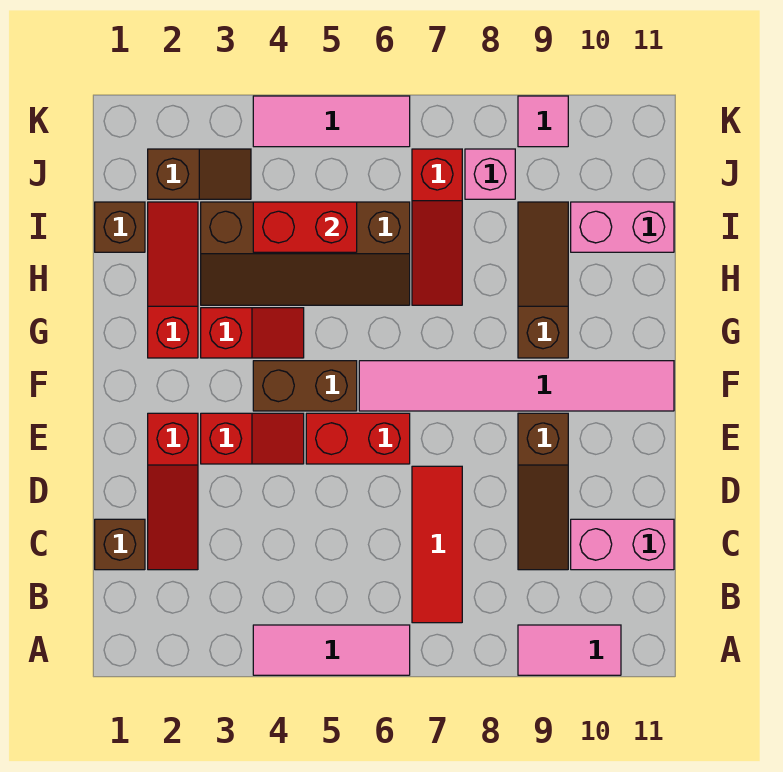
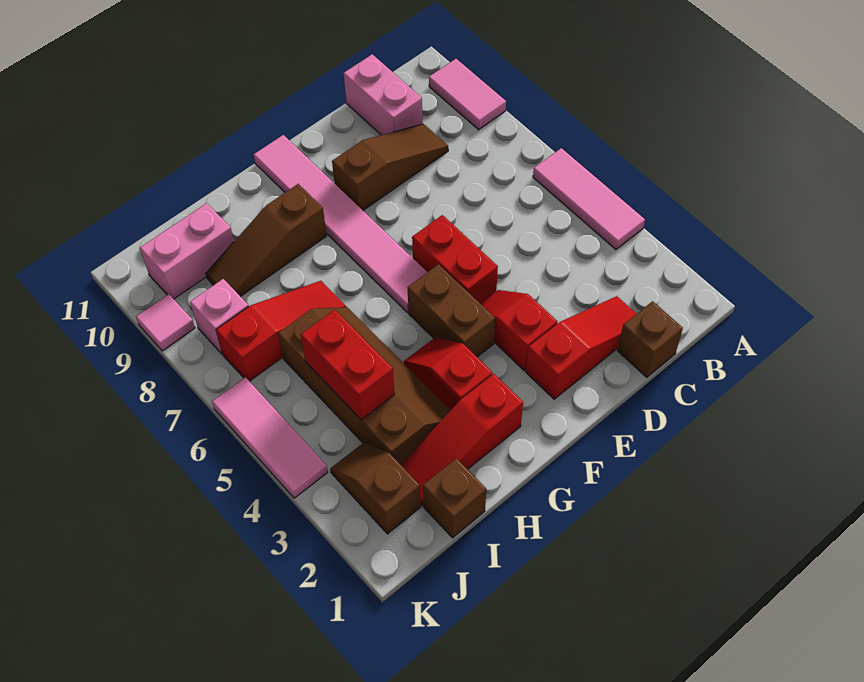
red 1x3 tile [412,466,462,623] -> none
pink 1x2 brick [571,202,674,252] -> pink 1x2 brick turned to [140,203,234,299]

